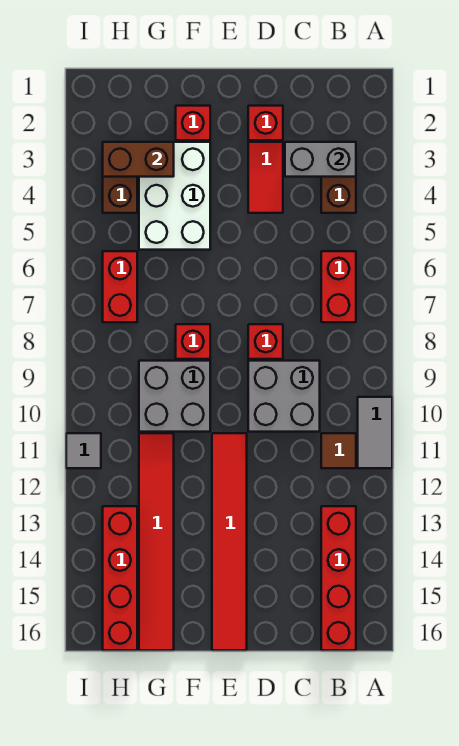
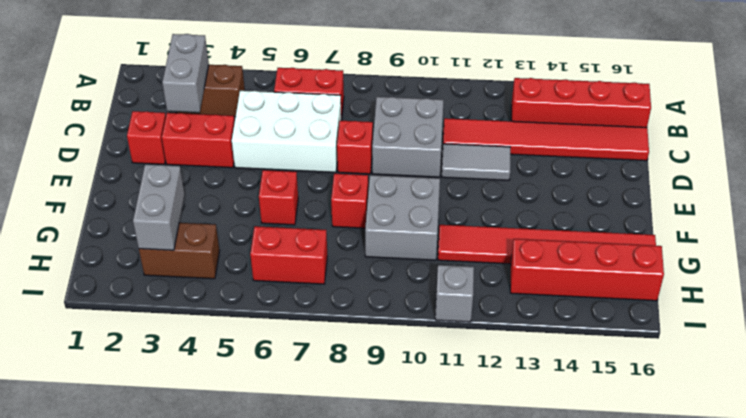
grey 1x2 tile [358,397,392,468] -> grey 1x2 tile moved to [442,144,510,180]
brown 1x1 tile [321,433,356,468] -> none
red 1x2 tile [248,142,283,213] -> red 1x2 brick [162,113,235,168]
red 1x6 tile [212,433,247,650] -> red 1x6 tile moved to [443,118,649,161]
red 1x1 brick [176,106,210,140] -> red 1x1 brick moved to [259,170,298,225]
white 2x3 brick [139,142,210,250] -> white 2x3 brick moved to [232,91,341,172]
brown 1x2 brick [103,142,174,177] -> grey 1x2 brick [133,164,184,250]
grey 1x1 tile [66,433,101,468] -> grey 1x1 brick [435,265,474,322]

